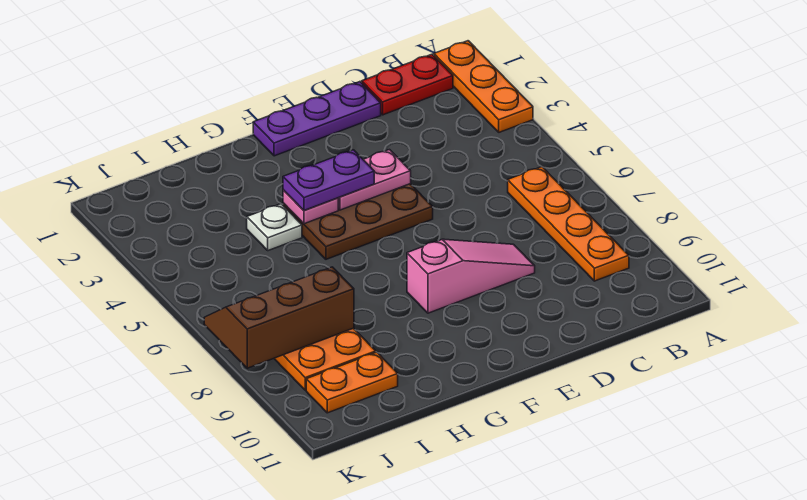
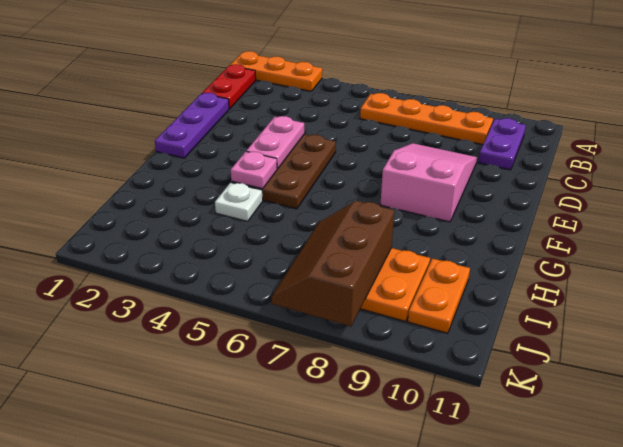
pink 1x3 slope [407,239,535,313] -> pink 2x3 slope [380,143,477,222]
purple 1x2 plate [283,150,374,211] -> purple 1x2 plate moved to [478,118,526,170]

